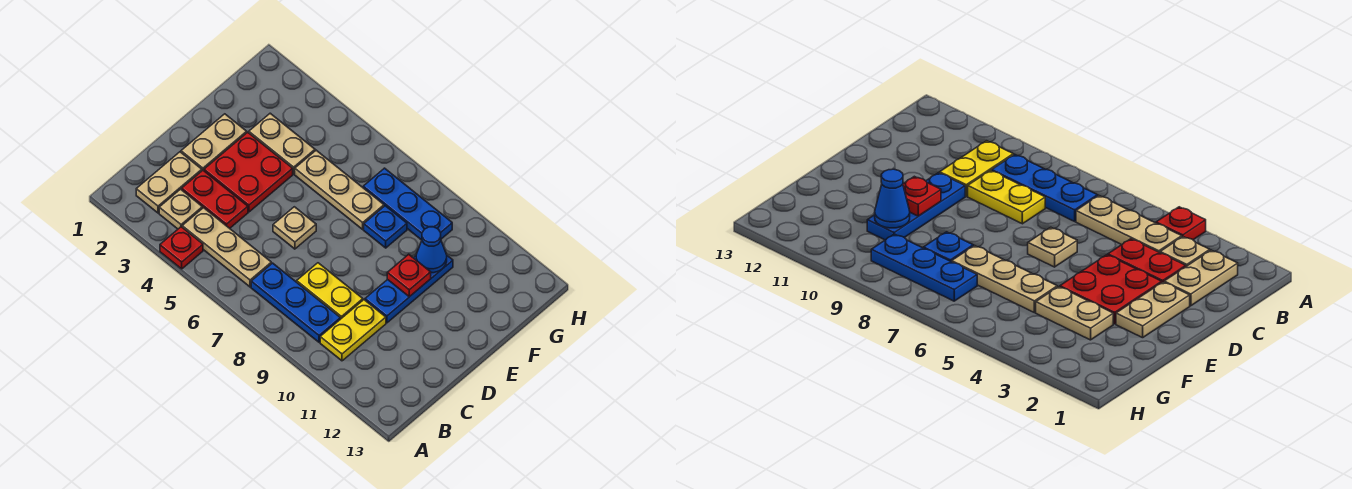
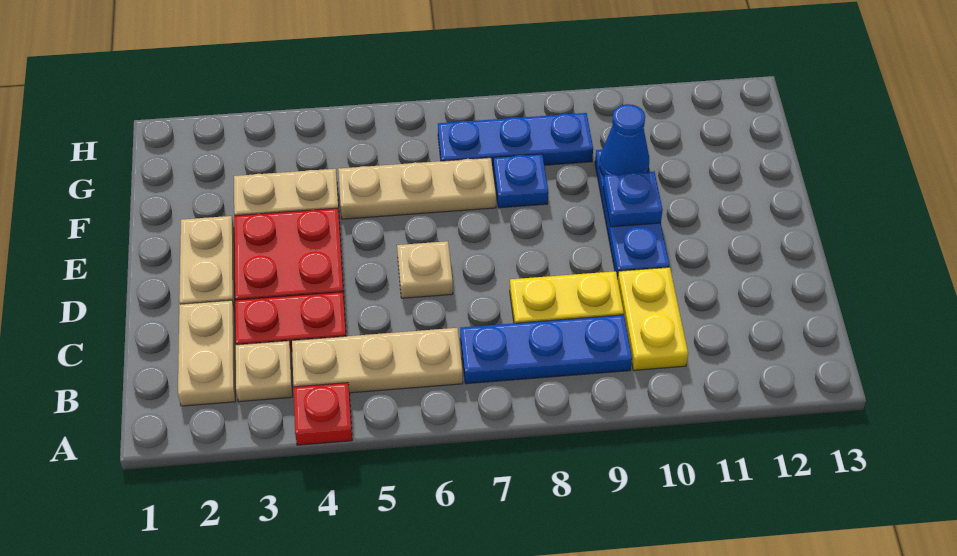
red 1x1 plate [387,254,431,297] -> blue 1x1 plate [603,171,663,227]

